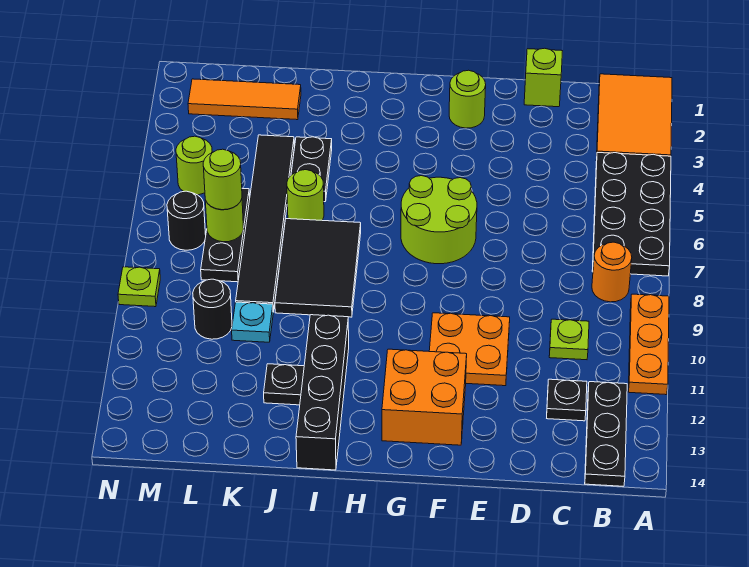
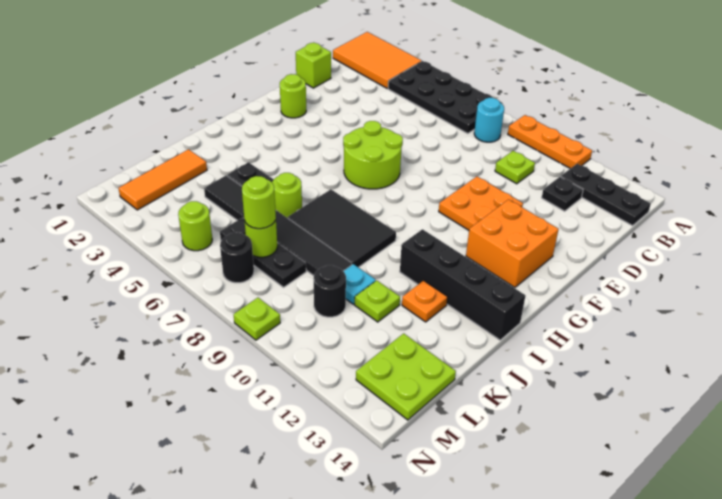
orange 1x1 round brick [592,242,632,302] -> cyan 1x1 round brick [474,98,504,142]
black 1x1 plate [264,364,304,405] -> orange 1x1 plate [402,281,448,322]
none -> lime 1x1 plate [355,281,400,322]
none -> lime 2x2 plate [356,333,456,420]

